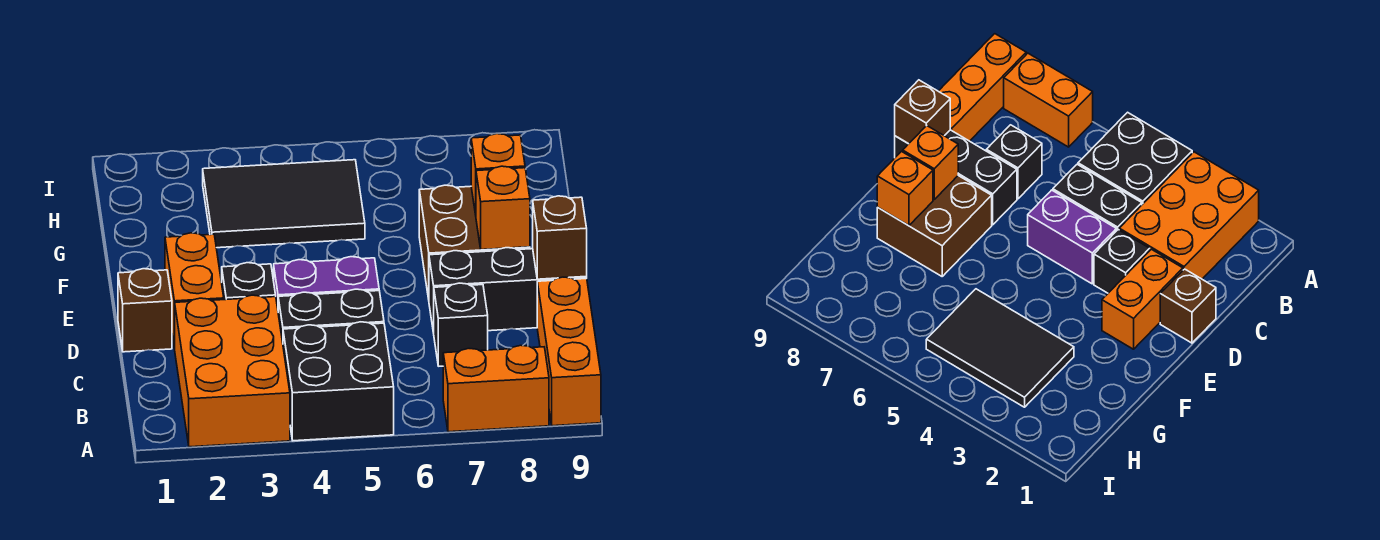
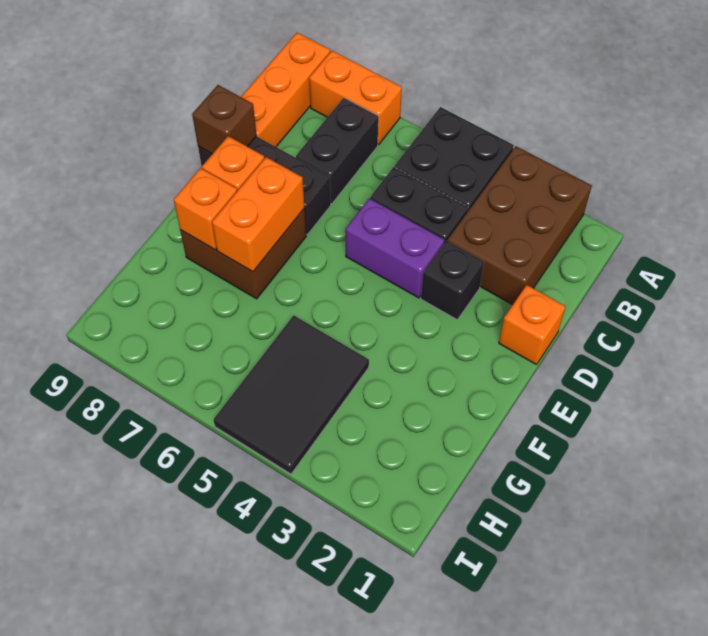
orange 2x3 brick [175,295,290,447] -> brown 2x3 brick [447,146,592,305]
black 1x1 brick [434,283,488,366] -> black 1x2 brick [296,98,378,204]
brown 1x1 brick [118,269,172,352] -> orange 1x1 brick [499,285,566,365]
orange 1x2 brick [165,233,224,349] -> orange 1x2 brick moved to [212,157,304,272]
black 2x3 tile [203,160,365,248] -> black 2x3 tile turned to [214,316,369,474]

